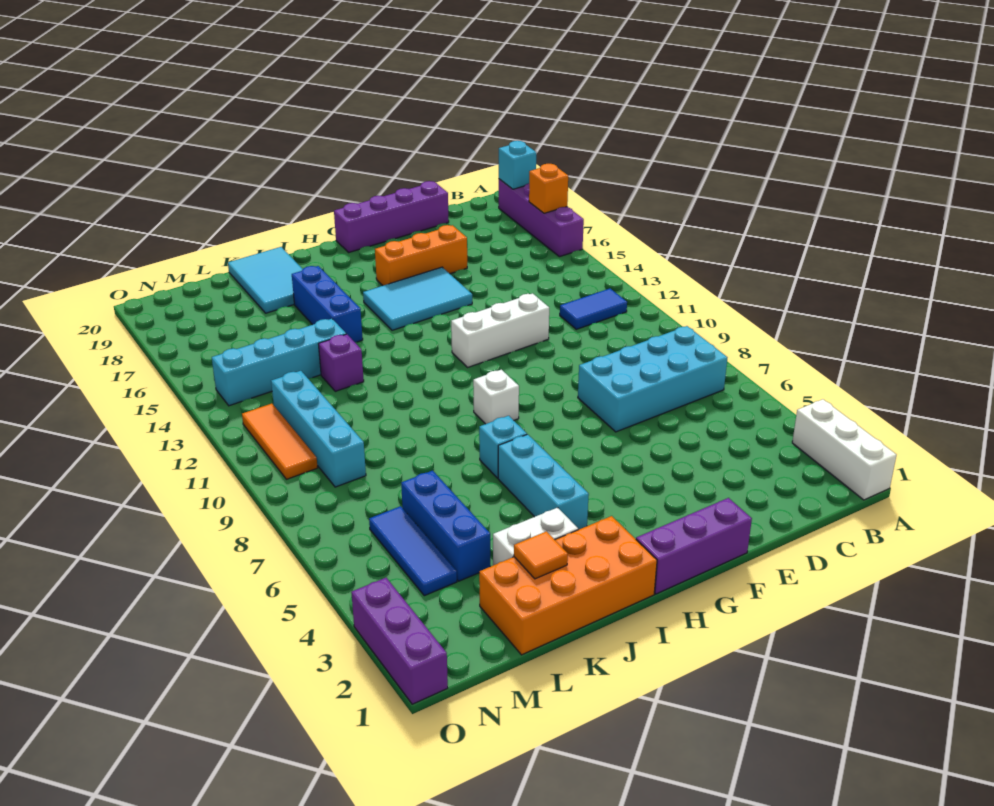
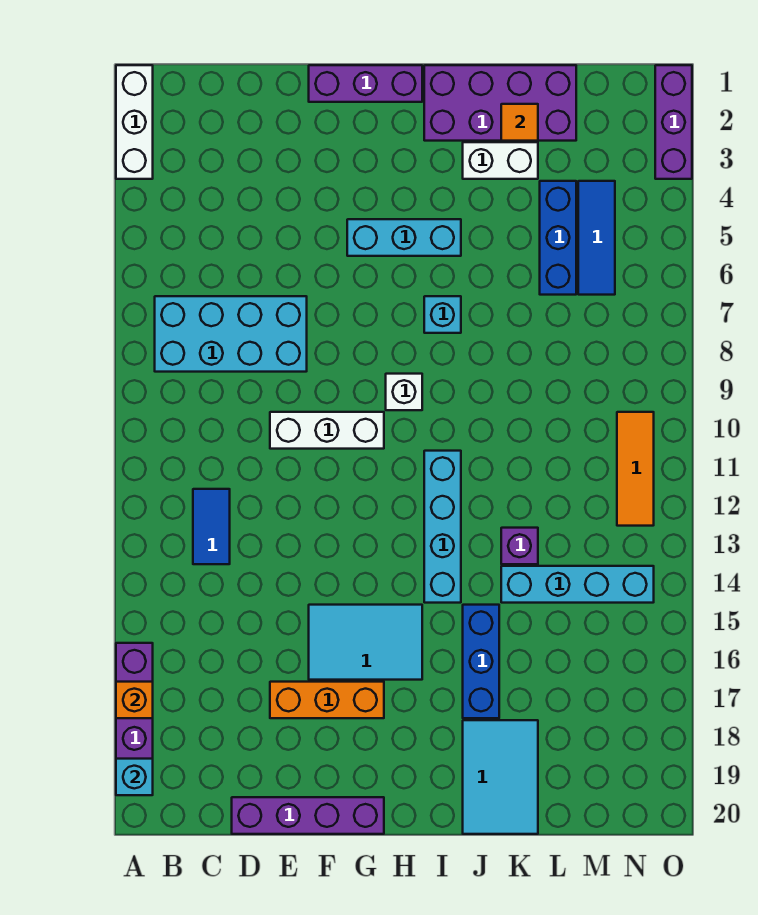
blue 1x2 tile [560,289,627,329] -> blue 1x2 tile turned to [193,489,230,564]
white 1x3 brick [451,293,549,367] -> white 1x3 brick moved to [270,412,384,449]
orange 2x4 brick [479,516,657,655] -> purple 2x4 brick [424,65,576,141]
cyan 1x3 brick [498,434,589,530] -> cyan 1x3 brick turned to [347,219,461,256]
cyan 1x4 brick [271,371,366,487] -> cyan 1x4 brick moved to [424,451,461,603]

